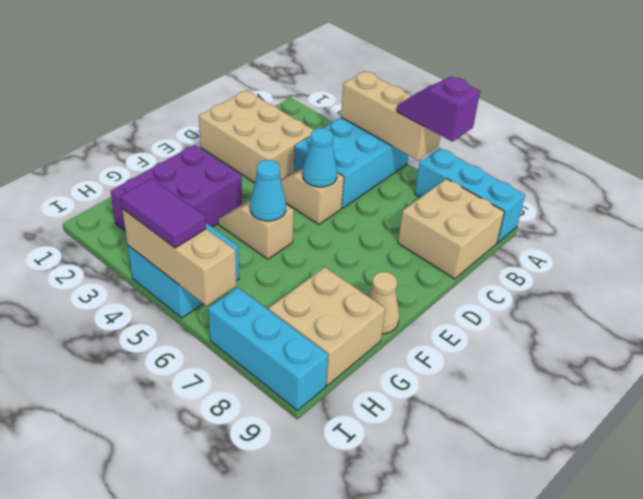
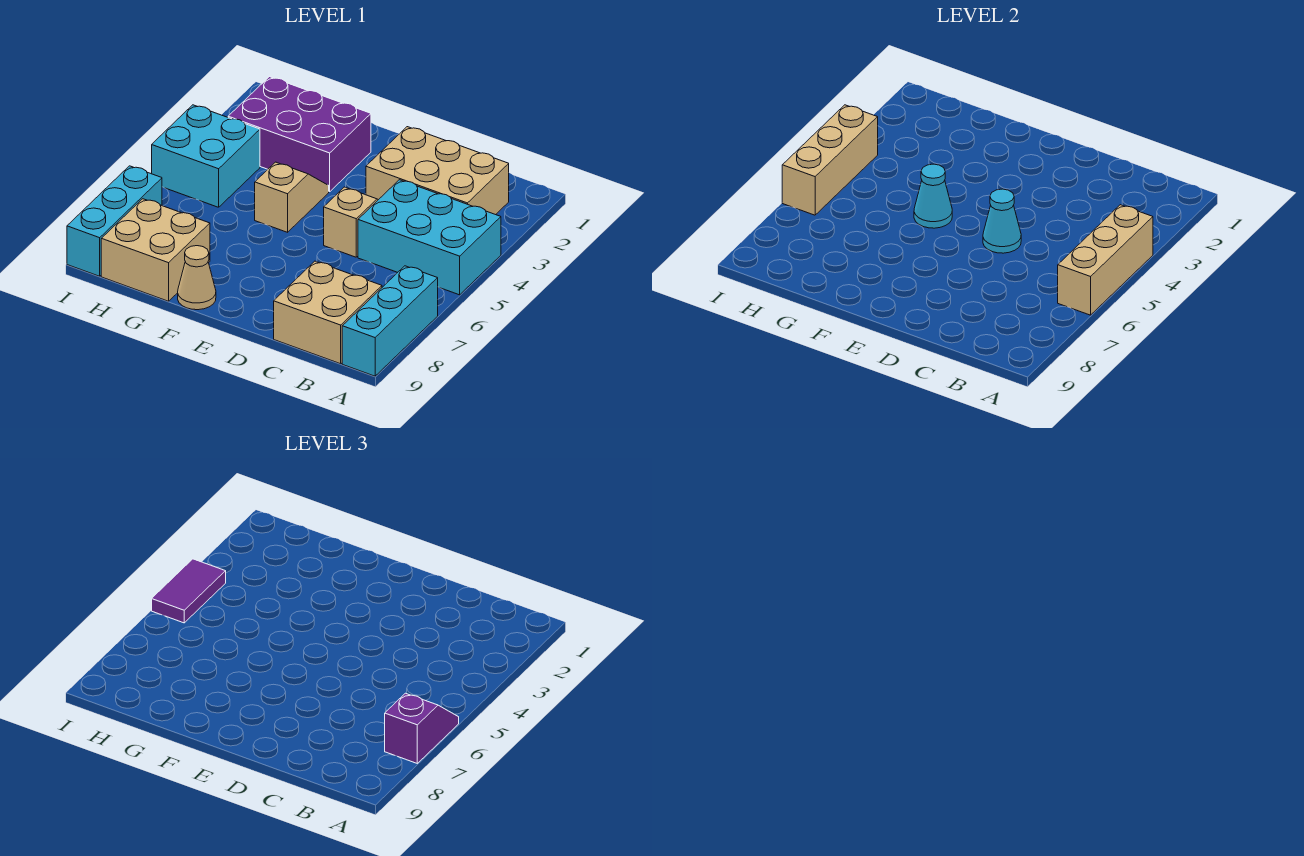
tan 2x3 brick [199,91,313,183] -> tan 2x3 brick turned to [366,127,509,215]

